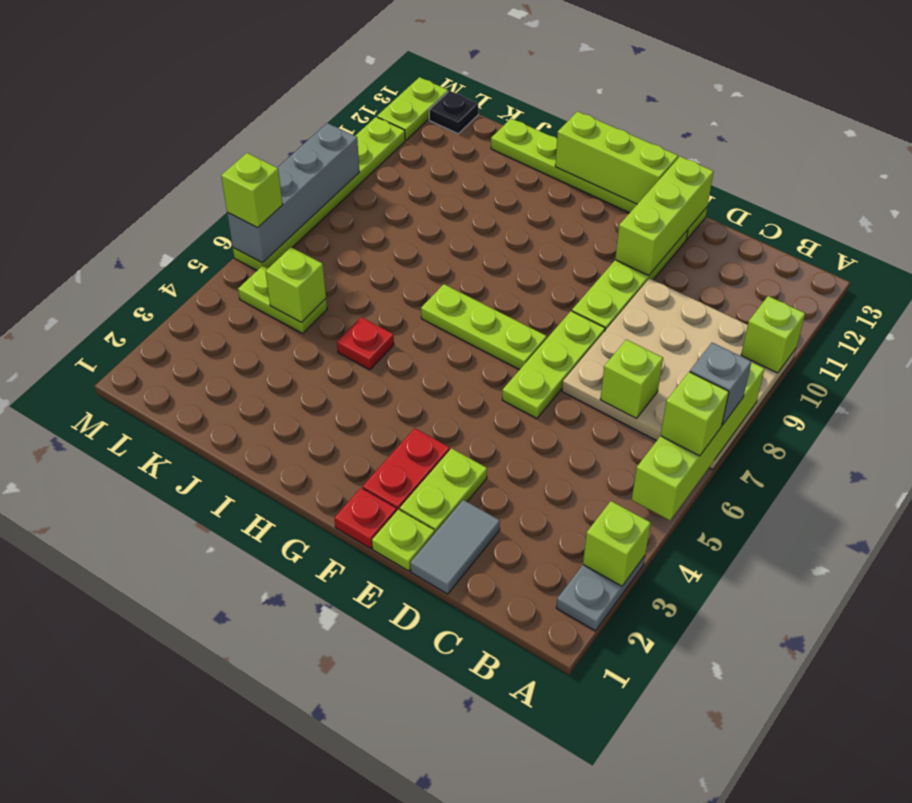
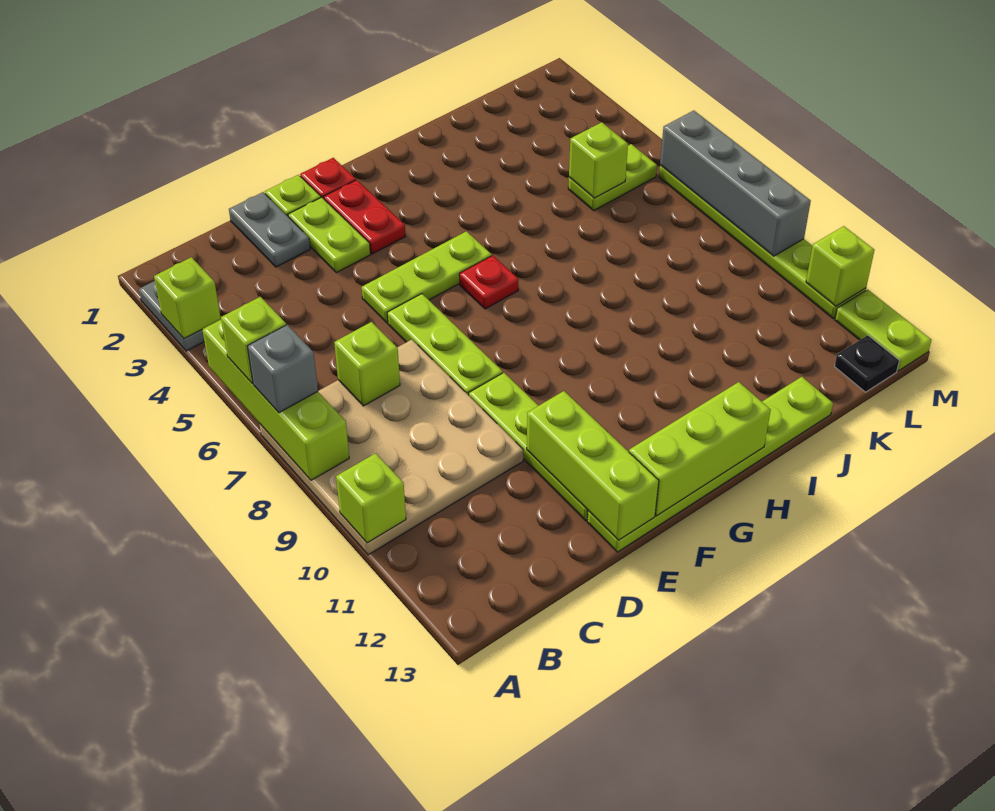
grey 1x2 tile [410,500,500,594] -> grey 1x2 plate [229,192,310,267]
lime 1x3 plate [421,284,547,370] -> lime 1x3 plate moved to [362,231,492,323]
red 1x1 plate [337,317,394,370] -> red 1x1 plate moved to [459,255,519,309]
lime 1x1 brick [221,153,283,228] -> lime 1x1 brick moved to [806,226,874,306]

